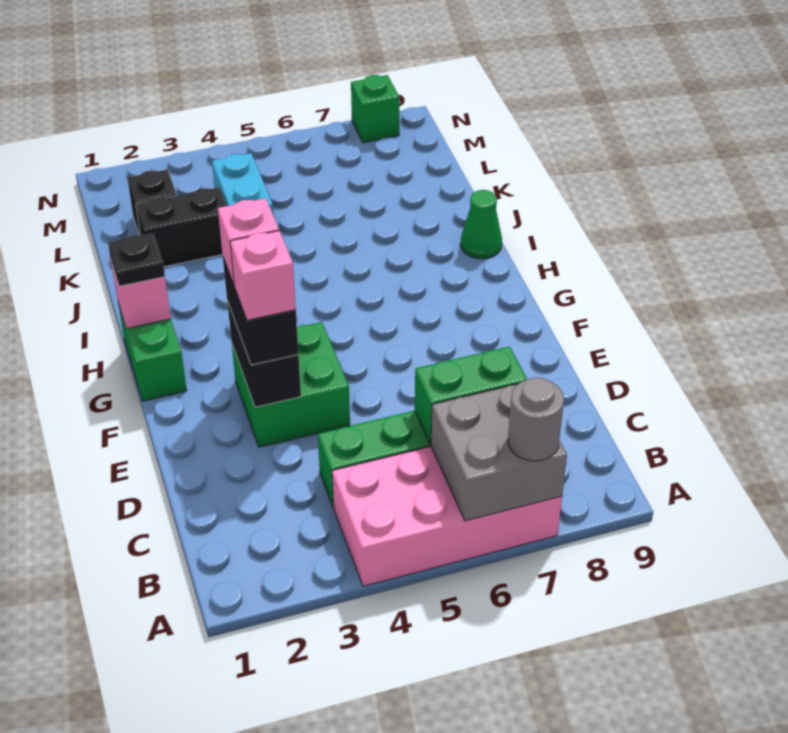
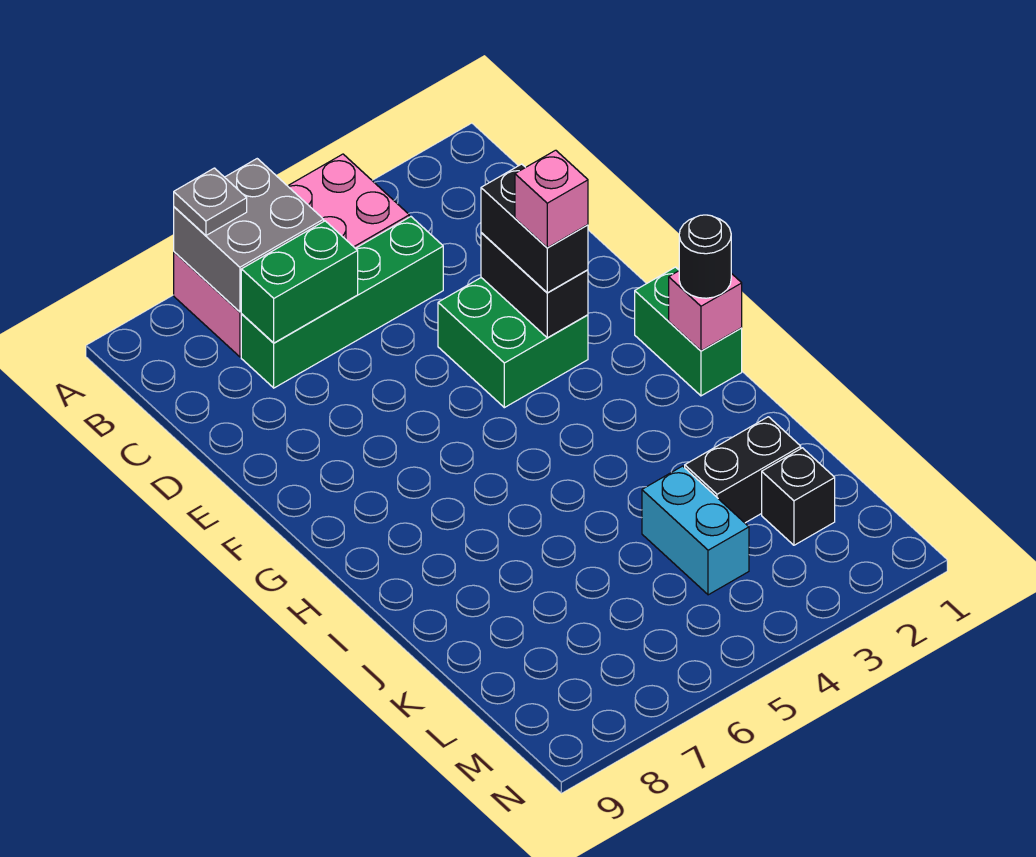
grey 1x1 round brick [508,378,564,461] -> grey 1x1 plate [174,168,247,235]
pink 1x1 brick [230,231,296,320] -> none
black 1x1 plate [108,233,165,286] -> black 1x1 round brick [679,215,731,298]
green 1x1 cone [461,190,502,259] -> none
green 1x1 brick [351,75,399,143] -> none

